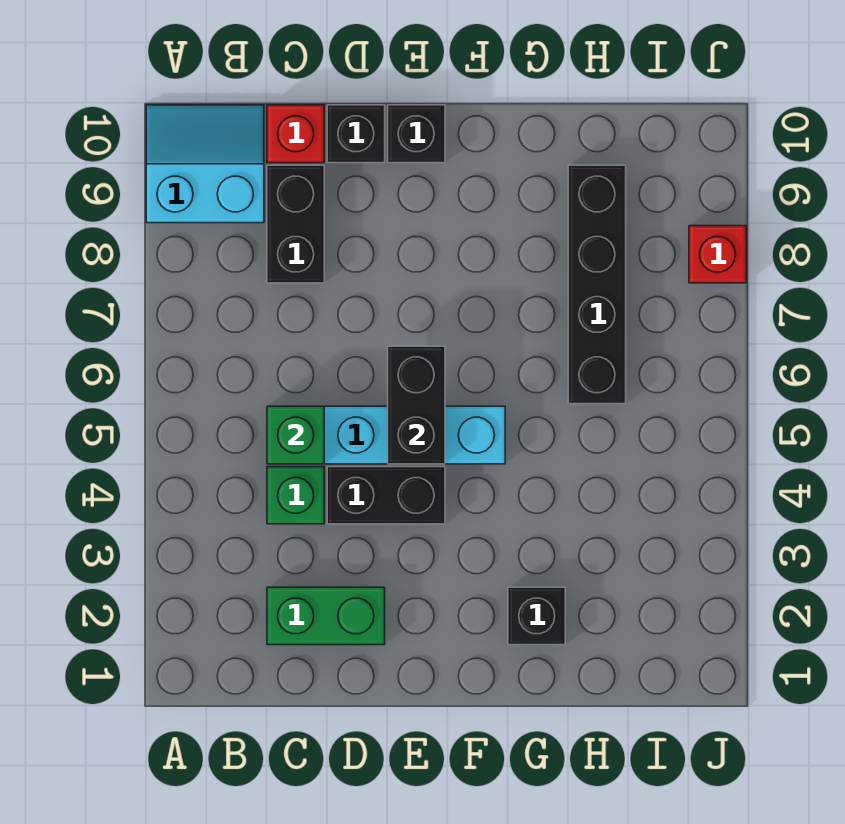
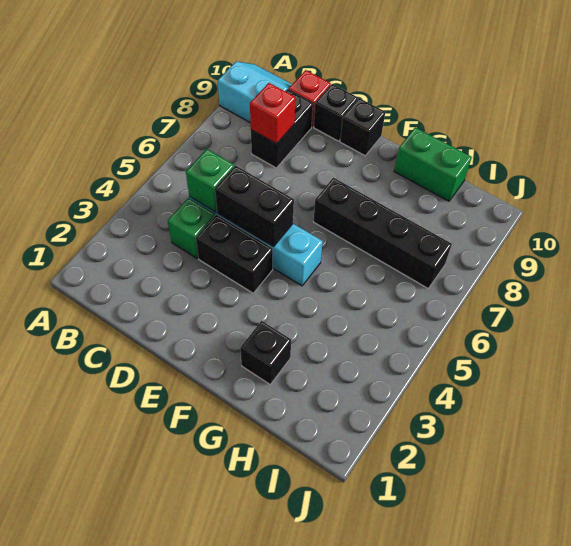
green 1x2 brick [267,587,385,645] -> green 1x2 brick moved to [394,127,472,201]
black 1x2 brick [388,346,445,464] -> black 1x2 brick turned to [215,166,294,247]
black 1x4 brick [568,165,626,404] -> black 1x4 brick turned to [314,178,452,288]
red 1x1 brick [689,226,746,283] -> red 1x1 brick moved to [250,83,296,144]

